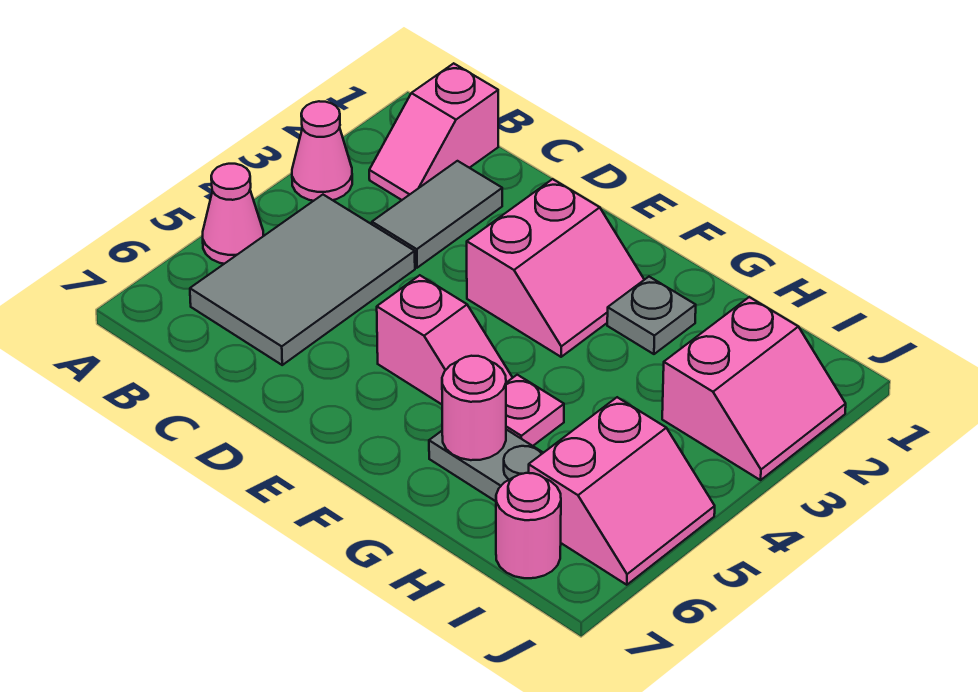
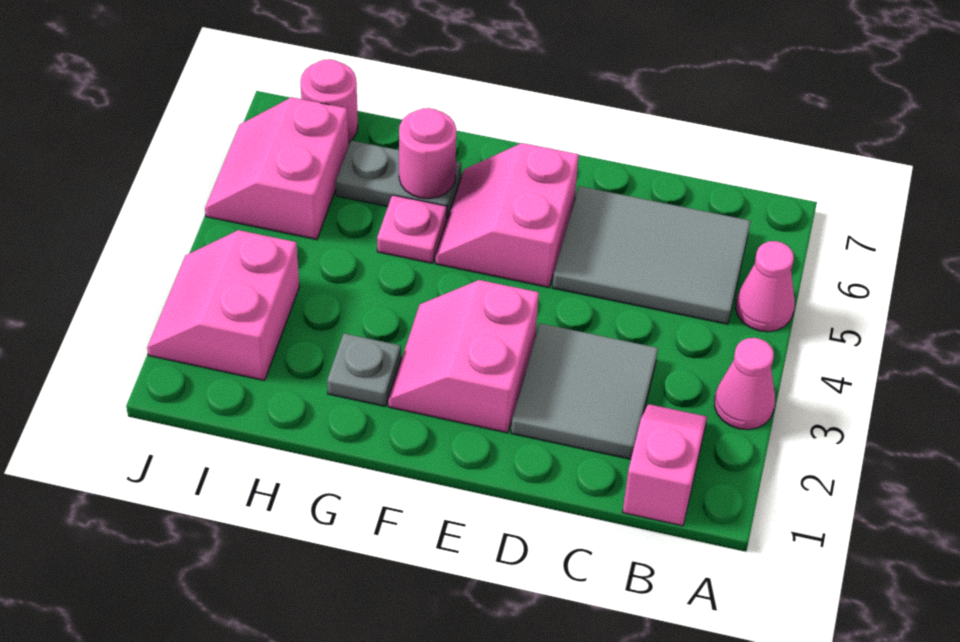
grey 2x3 tile [190,195,415,365] -> grey 2x3 tile turned to [553,186,751,324]
grey 1x2 tile [372,161,502,268] -> grey 2x2 tile [511,323,658,459]
pink 1x2 slope [377,275,513,404] -> pink 2x2 slope [435,143,579,287]

